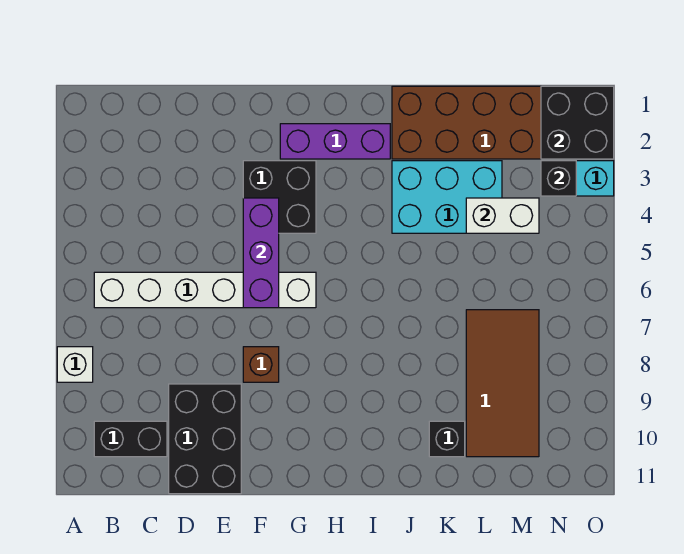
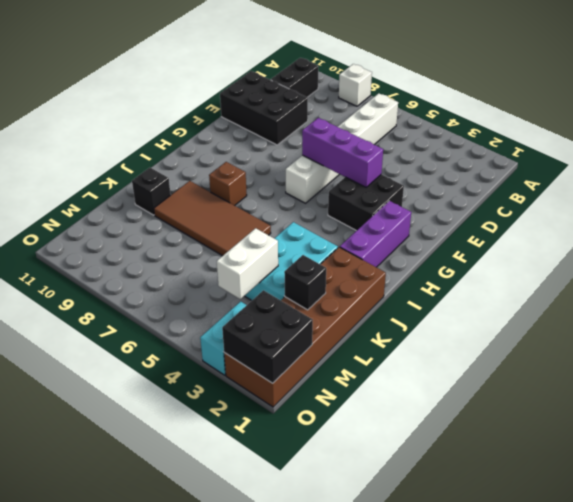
brown 1x1 brick [243,347,279,382] -> brown 1x1 brick moved to [209,162,247,206]
brown 2x4 tile [466,310,539,457] -> brown 2x4 tile moved to [154,181,271,256]
black 1x1 brick [541,161,576,196] -> black 1x1 brick moved to [284,255,326,310]

